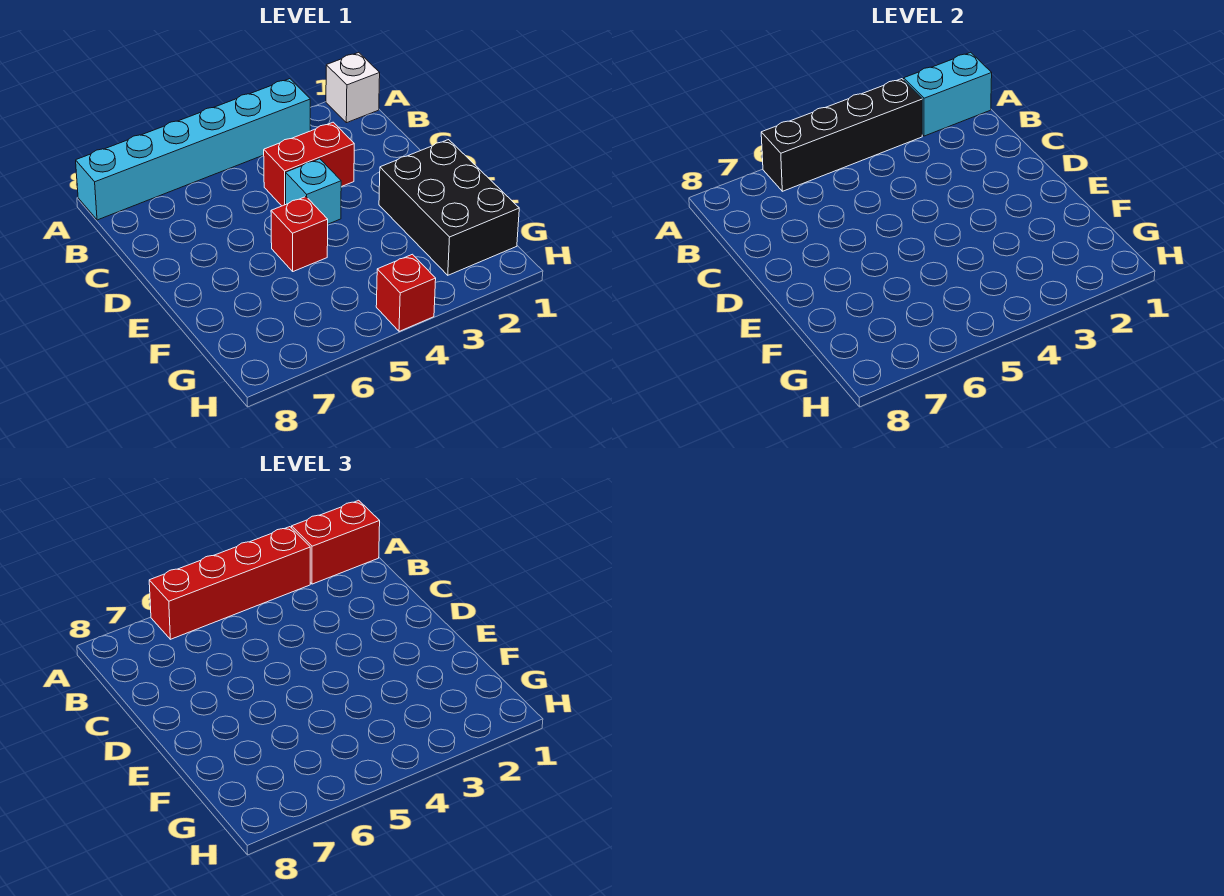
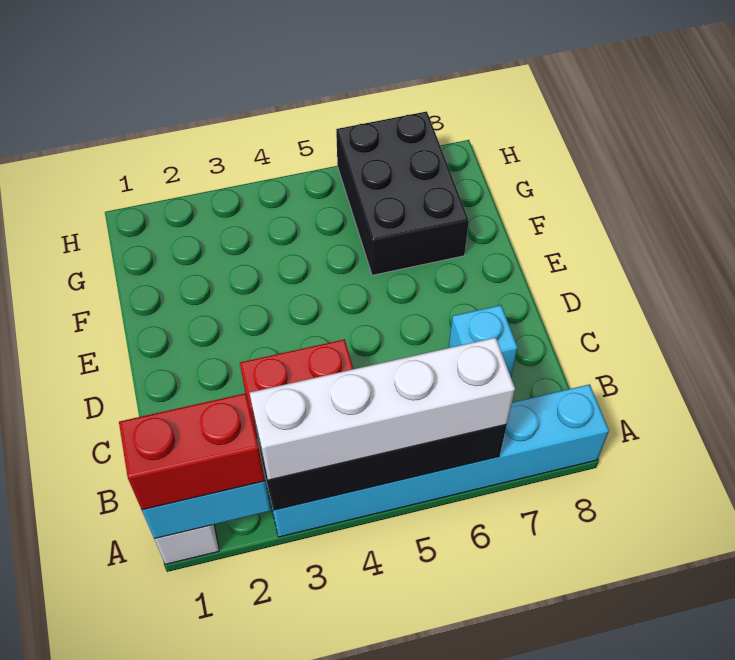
red 1x4 brick [149,527,310,639] -> white 1x4 brick [250,338,515,480]
cyan 1x1 brick [286,159,341,224] -> cyan 1x1 brick moved to [449,305,518,376]
black 2x3 brick [379,140,519,275] -> black 2x3 brick moved to [336,111,469,275]
red 1x1 brick [271,197,328,271] -> none
red 1x1 brick [376,254,436,331] -> none

